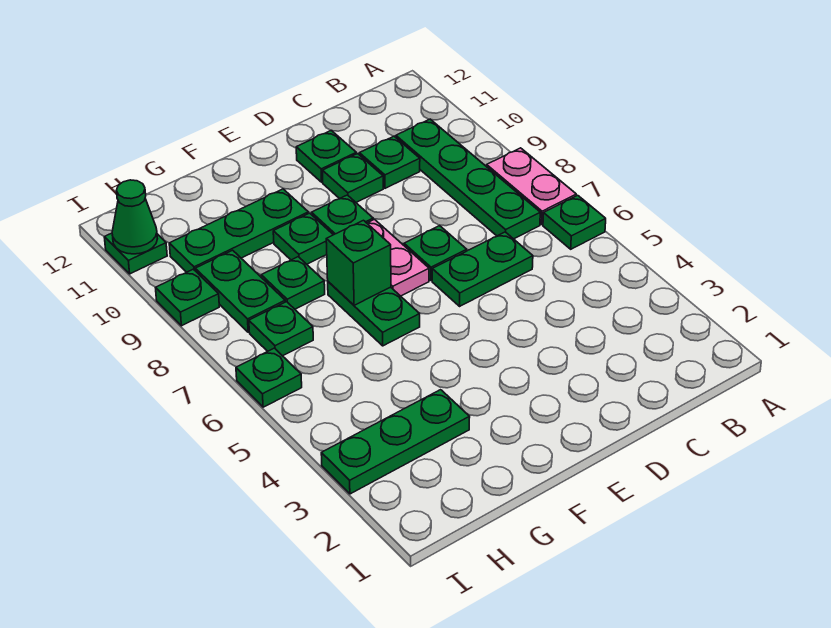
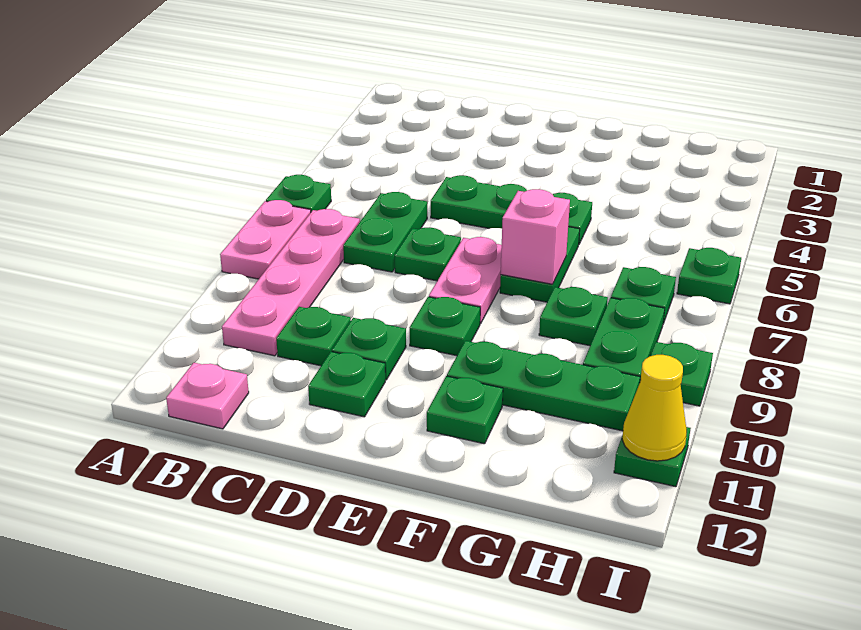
green 1x4 plate [396,119,540,239] -> pink 1x4 plate [222,209,360,356]
none -> pink 1x1 plate [166,363,249,429]
green 1x2 plate [432,232,533,306] -> green 1x2 plate turned to [343,192,427,272]
green 1x1 brick [326,220,391,305] -> pink 1x1 brick [501,189,570,284]
green 1x1 plate [273,213,333,264] -> green 1x1 plate moved to [427,376,503,444]
green 1x3 plate [321,390,470,494] -> green 1x3 plate moved to [431,175,592,244]
green 1x1 cone [112,180,157,254] -> yellow 1x1 cone [622,355,687,461]

